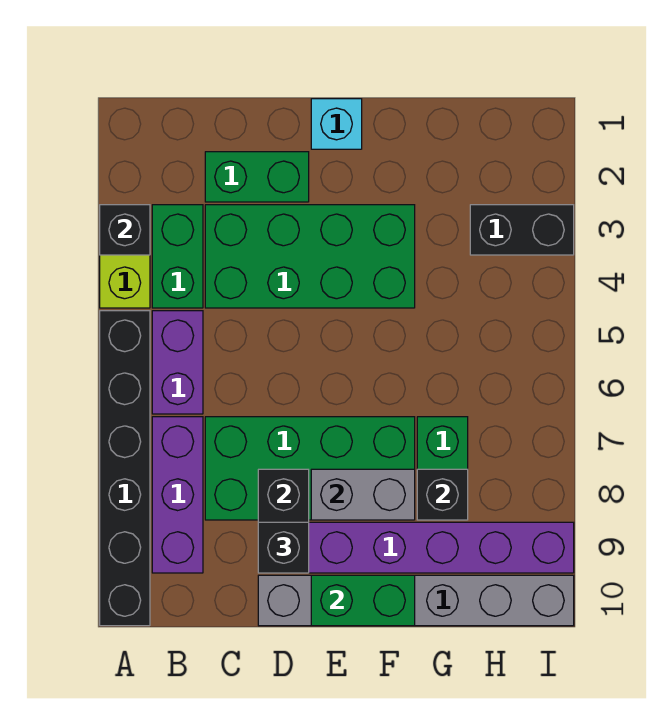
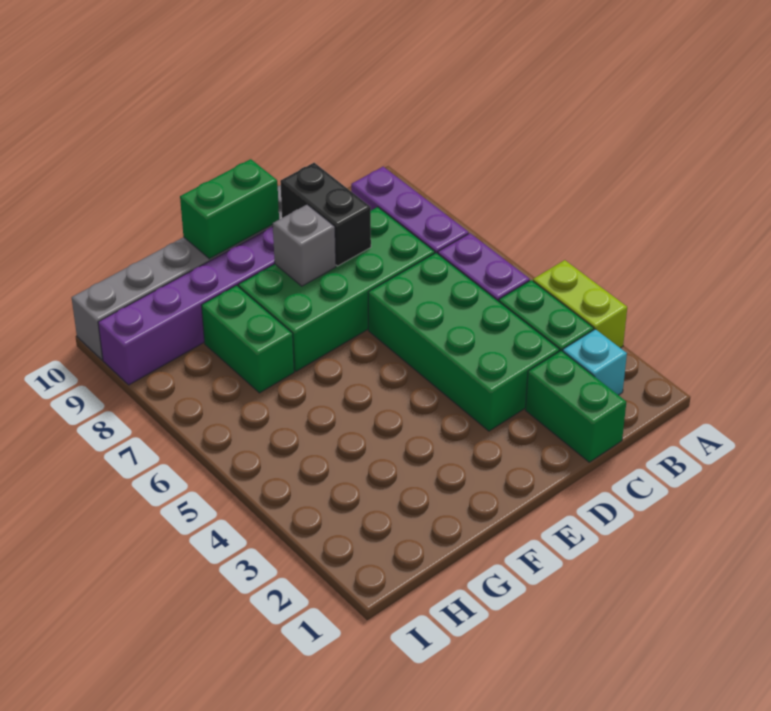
black 1x1 brick [100,205,150,255] -> none
black 1x6 brick [100,311,150,626] -> none
green 1x2 brick [205,152,309,202] -> green 1x2 brick turned to [525,351,626,462]
green 2x4 brick [205,205,415,308] -> green 2x4 brick turned to [368,253,560,431]
black 1x1 brick [258,522,309,573] -> none
cyan 1x1 brick [311,99,362,149] -> cyan 1x1 brick moved to [563,329,627,395]
grey 1x2 brick [311,469,415,520] -> grey 1x1 brick [273,205,336,286]
black 1x1 brick [417,469,468,520] -> none
black 1x2 brick [470,205,574,255] -> none

